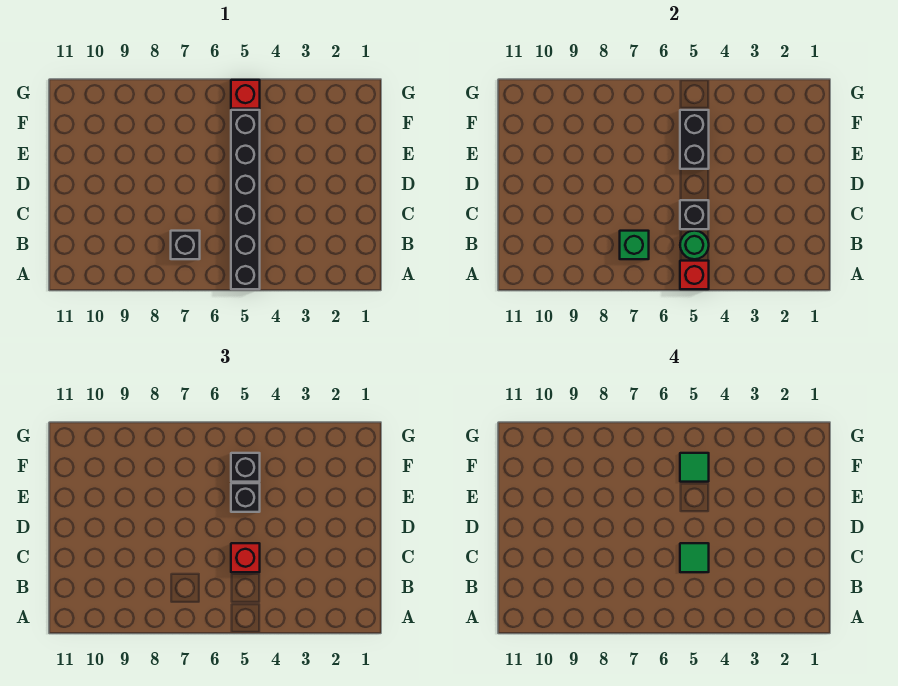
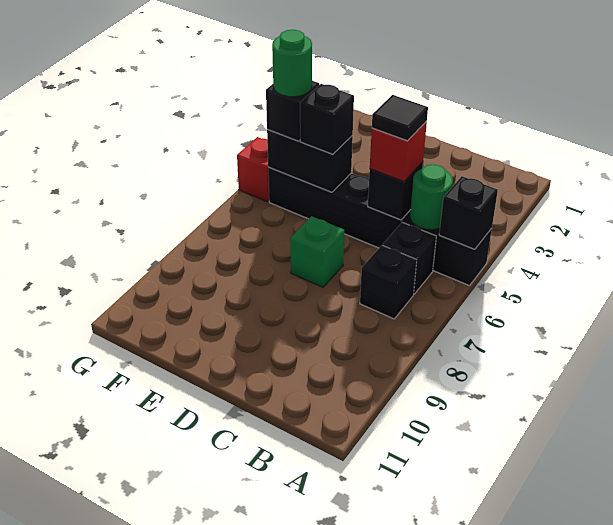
red 1x1 brick [680,261,709,289] -> black 1x1 brick [439,176,498,249]
none -> black 1x1 brick [383,222,436,294]
green 1x1 brick [620,231,649,259] -> green 1x1 brick moved to [290,216,344,287]
green 1x1 tile [680,543,709,572] -> black 1x1 tile [372,95,428,141]
green 1x1 tile [680,453,709,482] -> green 1x1 round brick [272,30,312,97]

